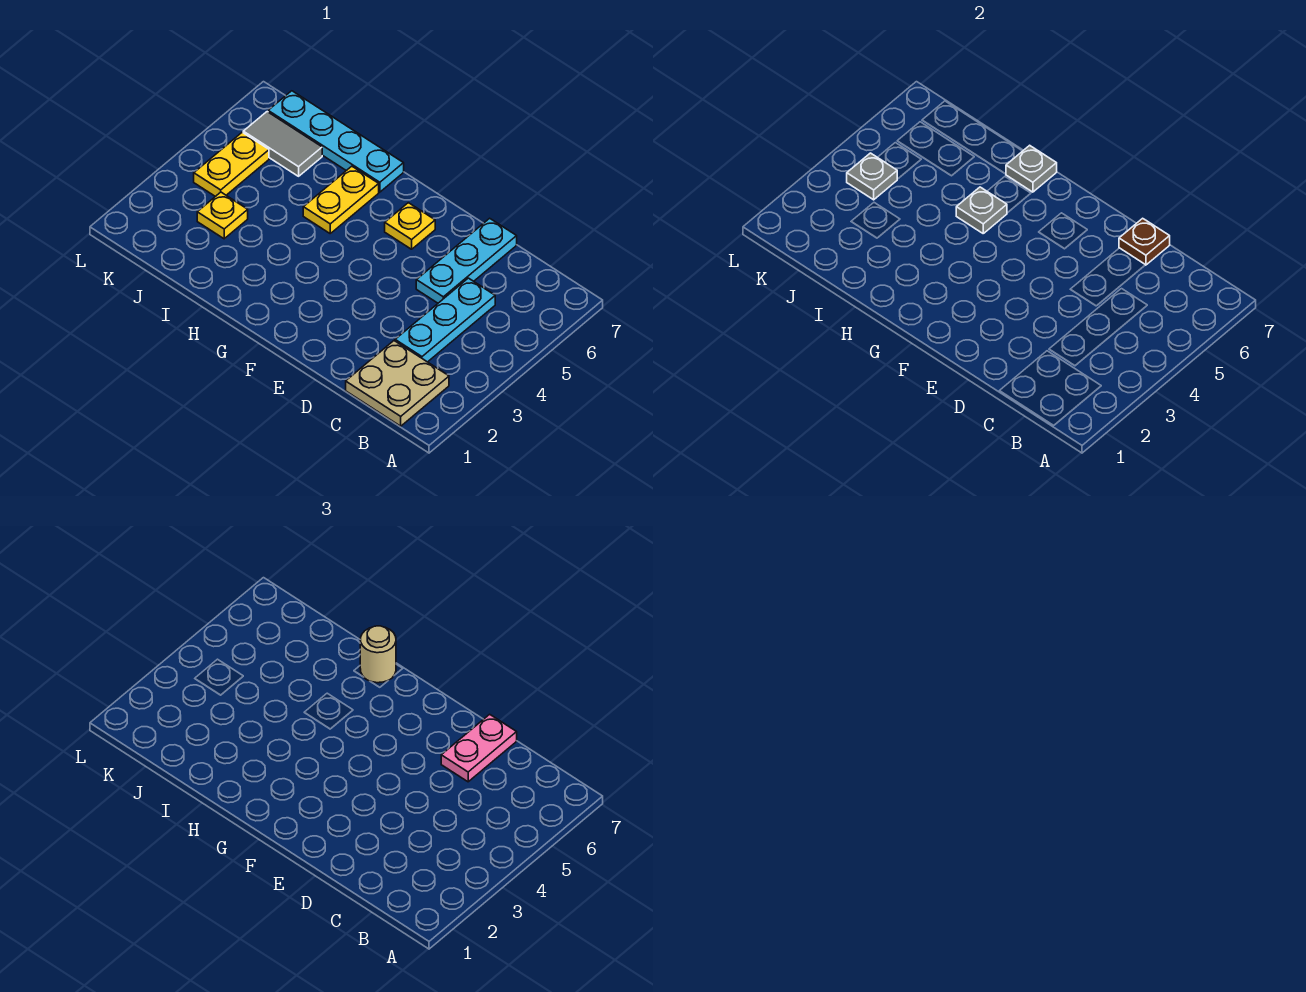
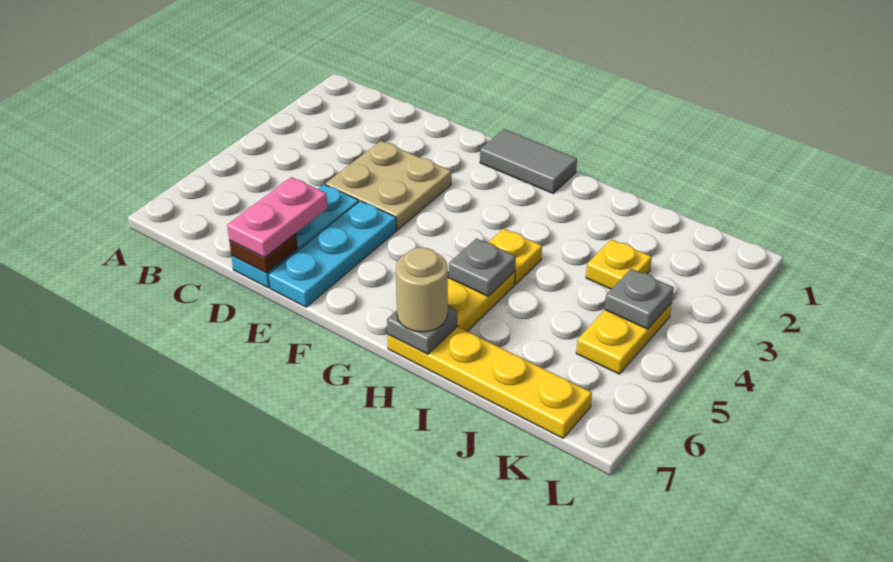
tan 2x2 plate [346,341,449,426] -> tan 2x2 plate moved to [326,141,451,230]
cyan 1x3 plate [395,278,495,362] -> cyan 1x3 plate moved to [269,201,396,307]
yellow 1x1 plate [385,203,435,249] -> yellow 1x1 plate moved to [488,229,542,284]
cyan 1x4 plate [268,91,404,192] -> yellow 1x4 plate [388,327,592,438]
grey 1x2 tile [243,112,322,176] -> grey 1x2 tile moved to [480,129,577,193]

